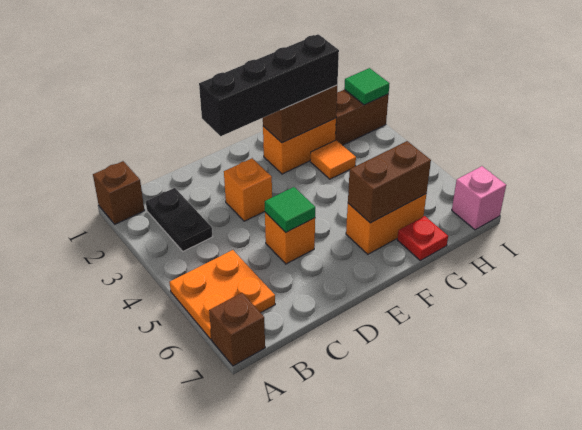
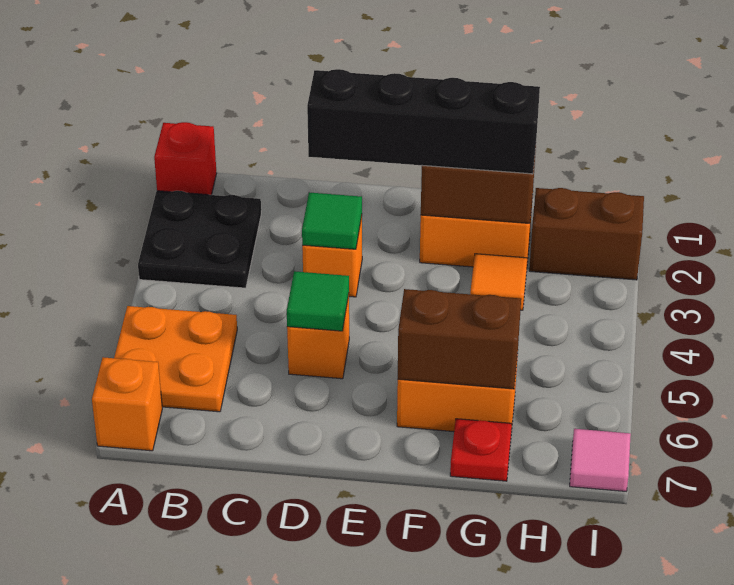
brown 1x1 brick [93,161,145,224] -> red 1x1 brick [154,122,217,195]
brown 1x1 brick [209,293,265,366] -> orange 1x1 brick [92,357,162,451]
black 1x2 plate [146,188,213,251] -> black 2x2 plate [138,191,261,288]
green 1x1 tile [344,68,390,105] -> green 1x1 tile moved to [302,192,362,249]
pink 1x1 brick [452,166,506,230] -> pink 1x1 tile [570,429,631,491]

